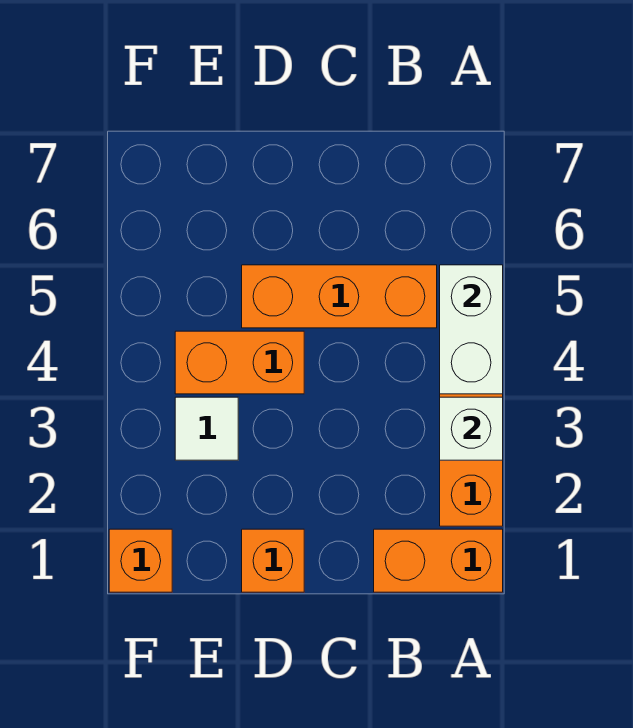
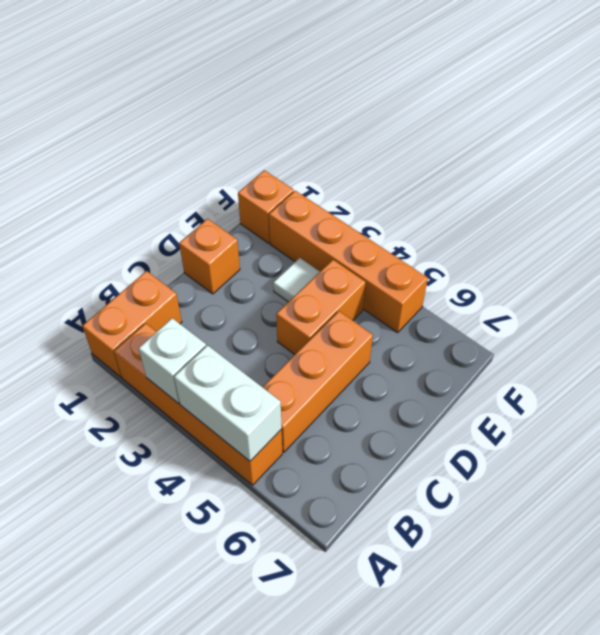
none -> orange 1x4 brick [269,191,428,333]

